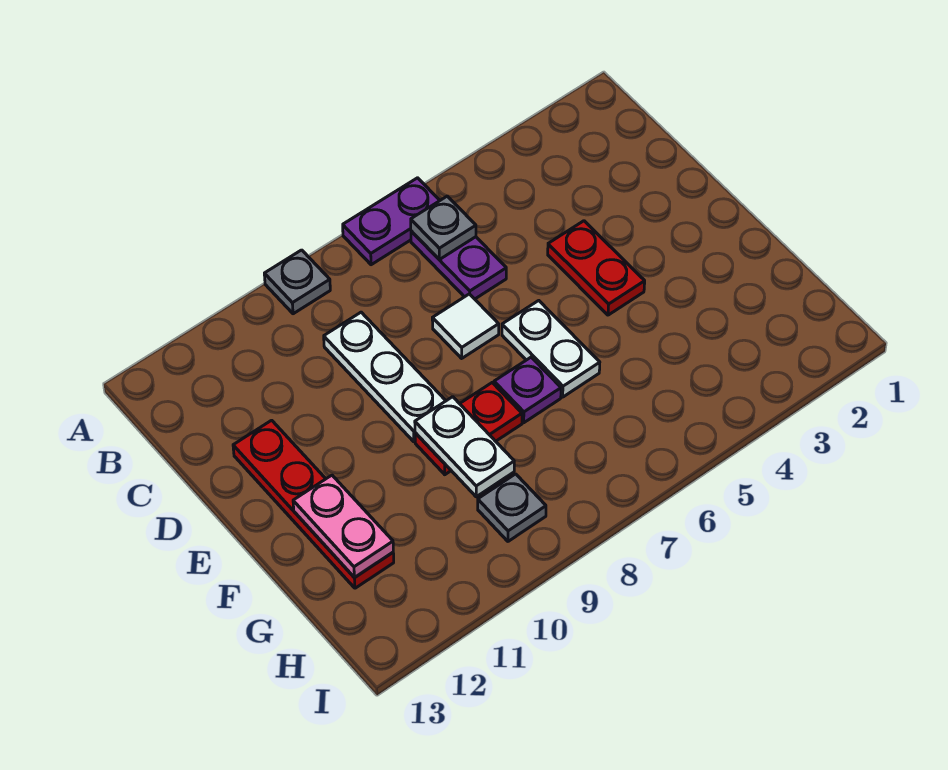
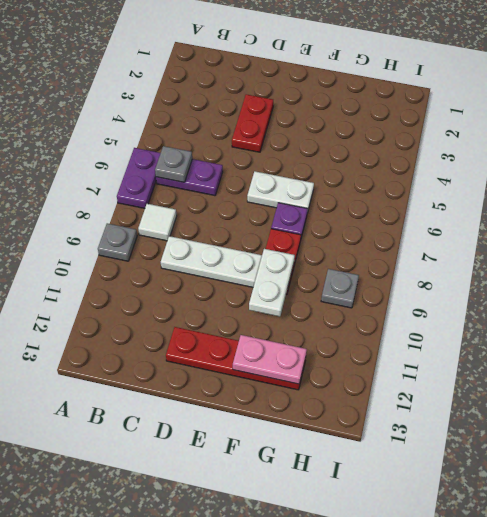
red 1x2 plate [548,221,645,315] -> red 1x2 plate turned to [232,94,273,152]
white 1x1 tile [432,294,499,358] -> white 1x1 tile moved to [138,204,177,241]
white 1x2 plate [415,397,514,497] -> white 1x2 plate turned to [249,249,295,317]

